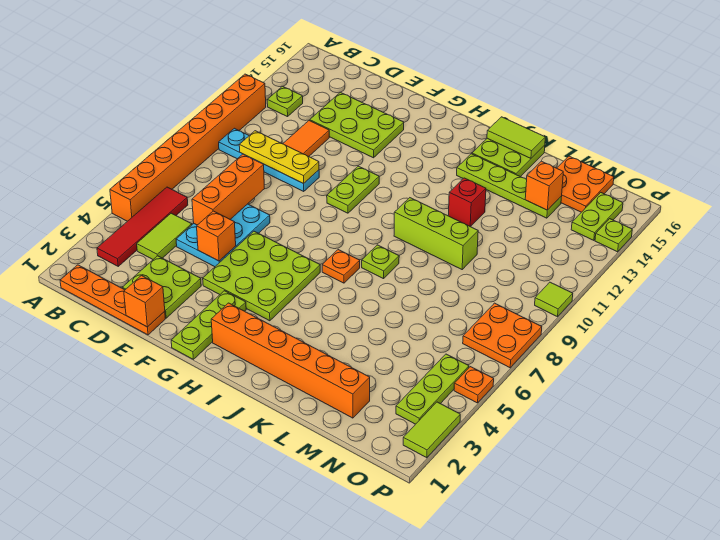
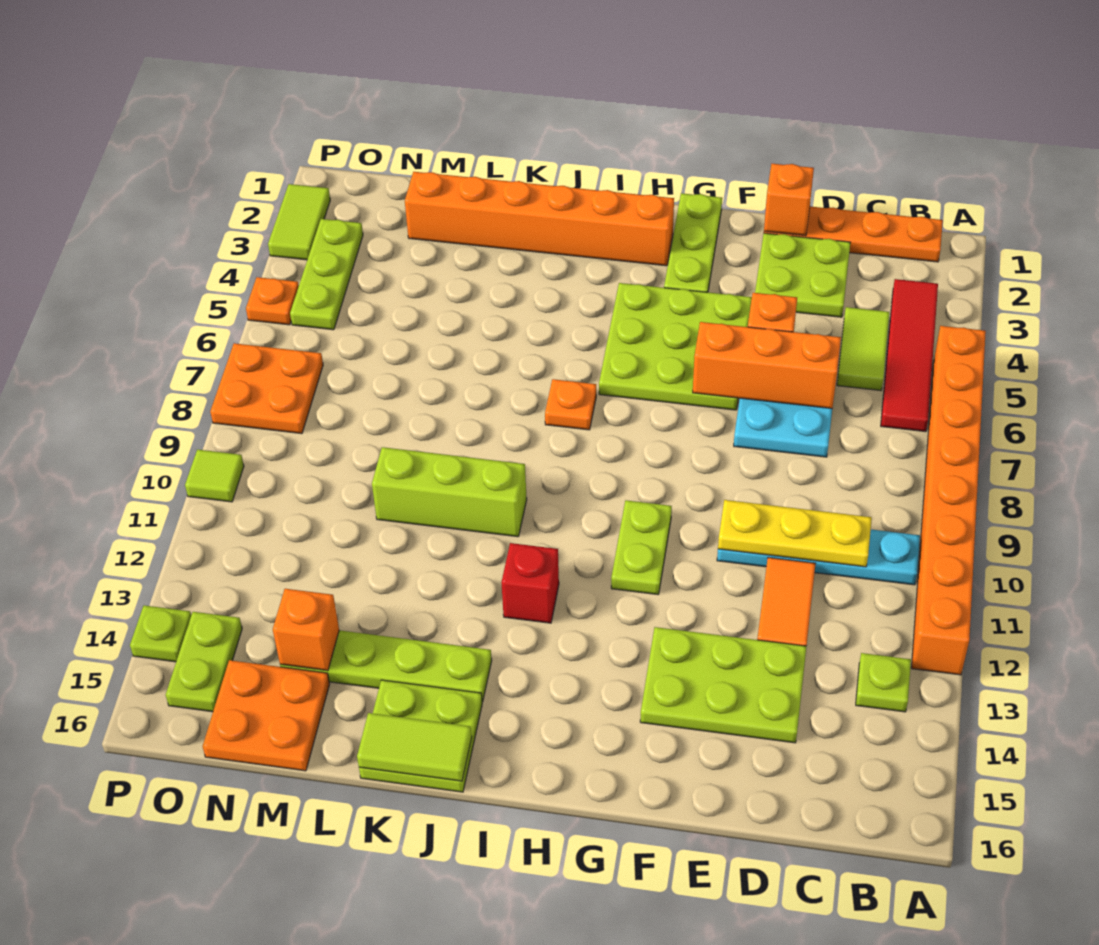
orange 1x3 brick [192,154,264,225] -> orange 1x3 brick turned to [693,322,841,408]
lime 1x1 plate [362,245,399,279] -> none
red 1x1 brick [448,178,486,227] -> red 1x1 brick moved to [501,543,559,623]

